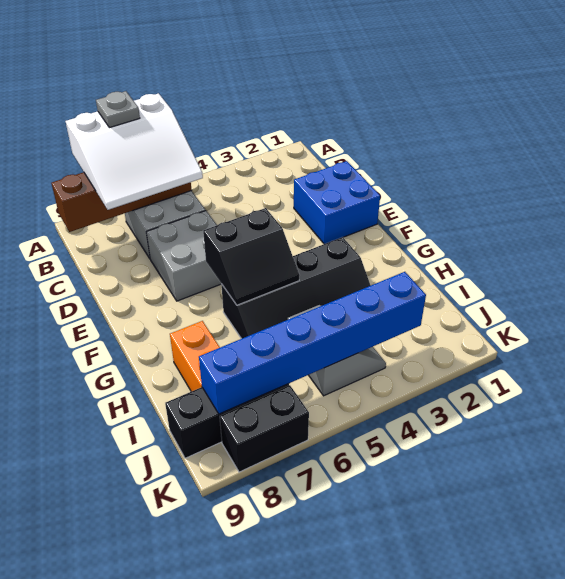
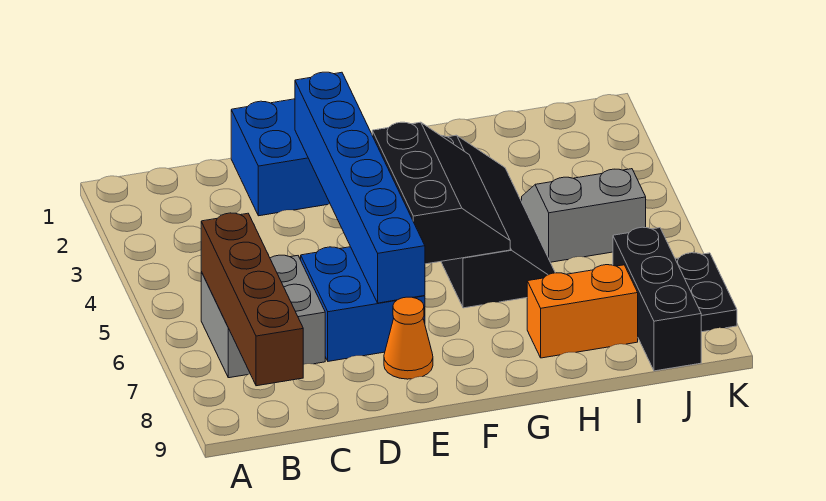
white 3x3 slope [66,93,203,210] -> none
grey 1x1 plate [96,91,140,128] -> none
grey 2x2 brick [146,211,221,301] -> blue 2x2 brick [301,247,425,361]
none -> orange 1x1 cone [384,297,433,379]
black 2x2 slope [203,208,300,305] -> black 2x3 slope [372,122,510,264]
blue 1x6 brick [199,272,426,414] -> blue 1x6 brick moved to [295,72,425,303]
black 1x2 brick [220,385,309,472] -> black 1x2 plate [676,253,737,332]

